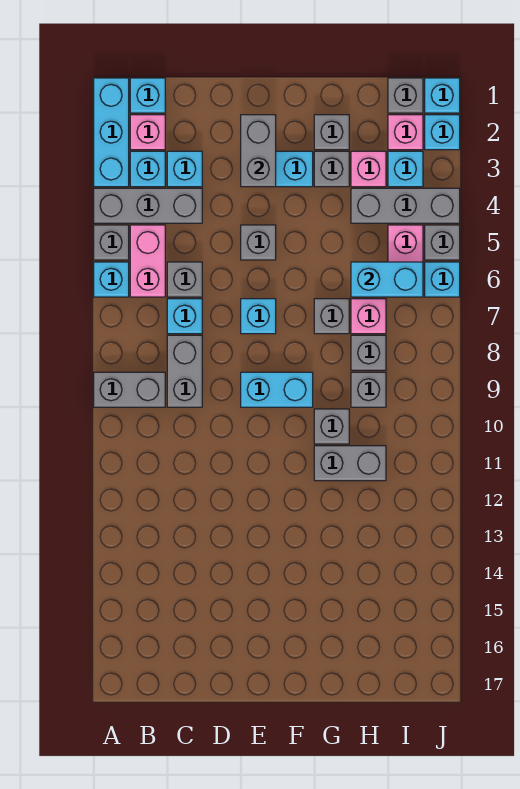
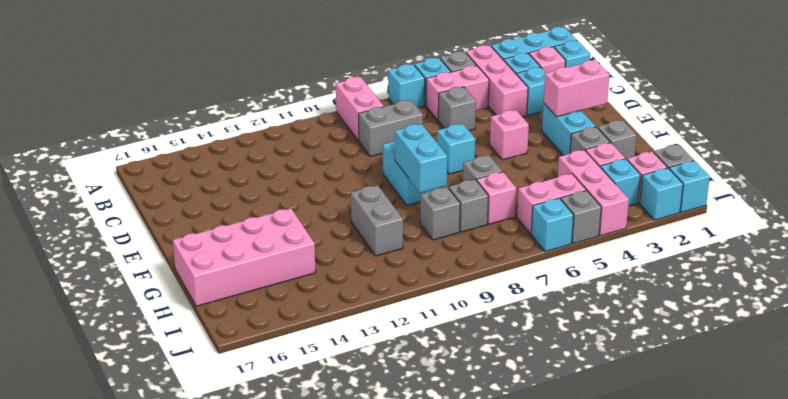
grey 1x3 brick [94,188,202,223] -> pink 1x3 brick [466,45,528,117]
grey 1x2 brick [94,372,165,407] -> pink 1x2 brick [336,77,384,141]
cyan 1x1 brick [167,299,202,334] -> cyan 1x1 brick moved to [388,64,425,108]
grey 1x2 brick [241,115,276,187] -> pink 1x2 brick [543,60,610,117]
grey 1x1 brick [241,225,276,260] -> pink 1x1 brick [490,110,529,160]
grey 1x1 brick [314,409,349,444] -> none
none -> pink 2x4 brick [173,208,316,306]
grey 1x3 brick [351,188,460,223] -> pink 1x3 brick [558,150,629,236]
cyan 1x2 brick [351,262,423,297] -> cyan 1x2 brick moved to [395,124,447,193]

